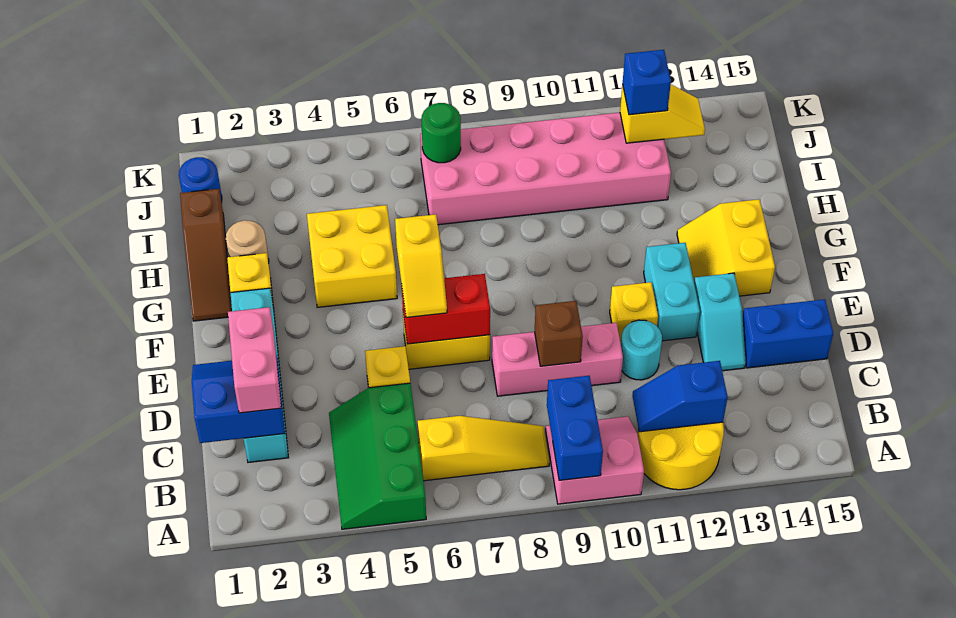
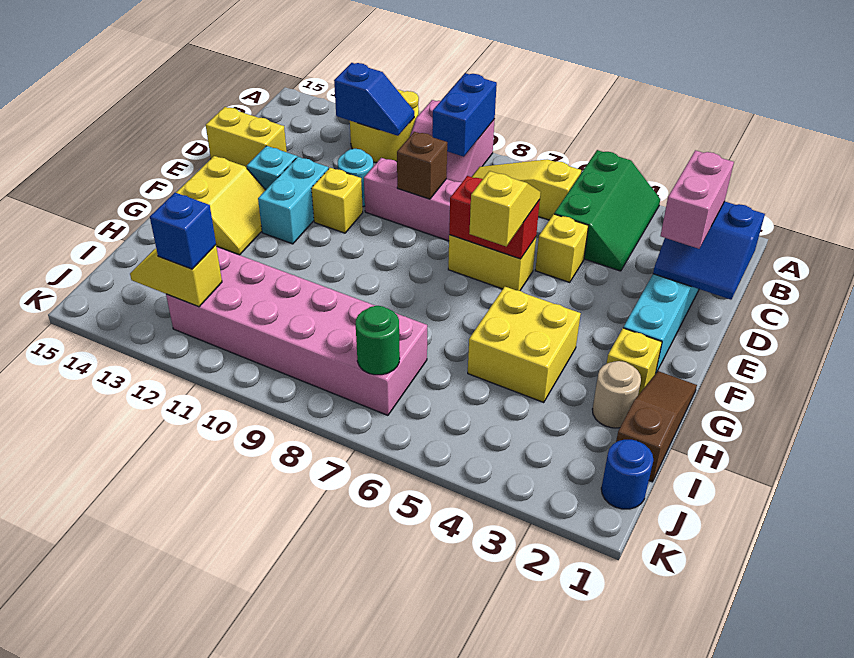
blue 1x2 brick [743,299,833,368] -> yellow 1x2 brick [206,107,287,168]

